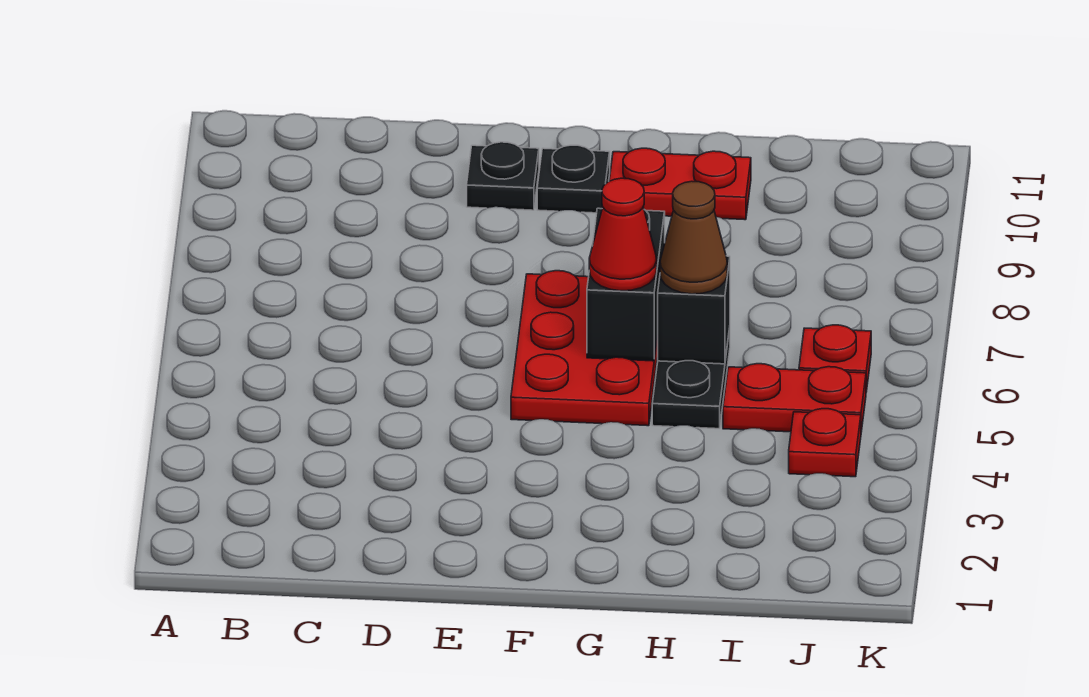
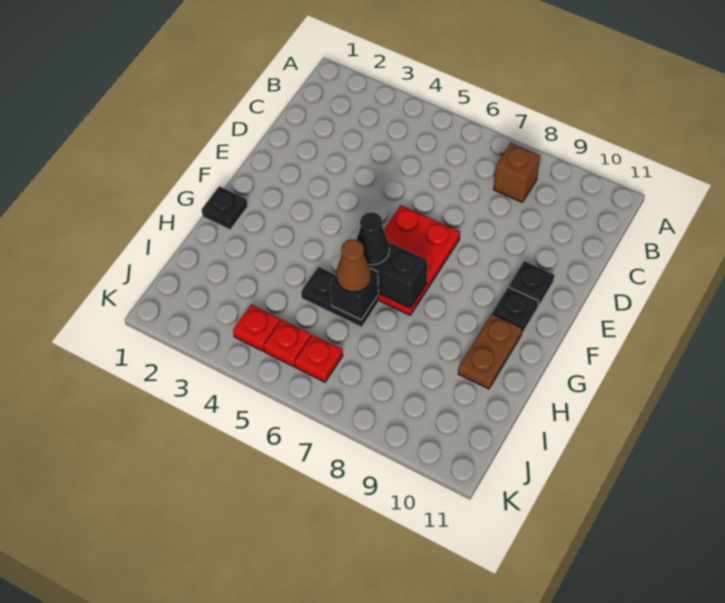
none -> brown 1x1 brick [494,143,540,202]
red 2x3 plate [511,271,658,426] -> red 2x3 plate turned to [378,205,460,315]
none -> black 1x1 plate [202,186,248,230]
red 1x1 cone [589,178,657,291] -> black 1x1 cone [356,212,389,265]
red 1x2 plate [609,148,751,220] -> brown 1x2 plate [458,314,522,389]
red 1x2 plate [723,364,866,432] -> red 1x1 plate [264,320,311,367]

